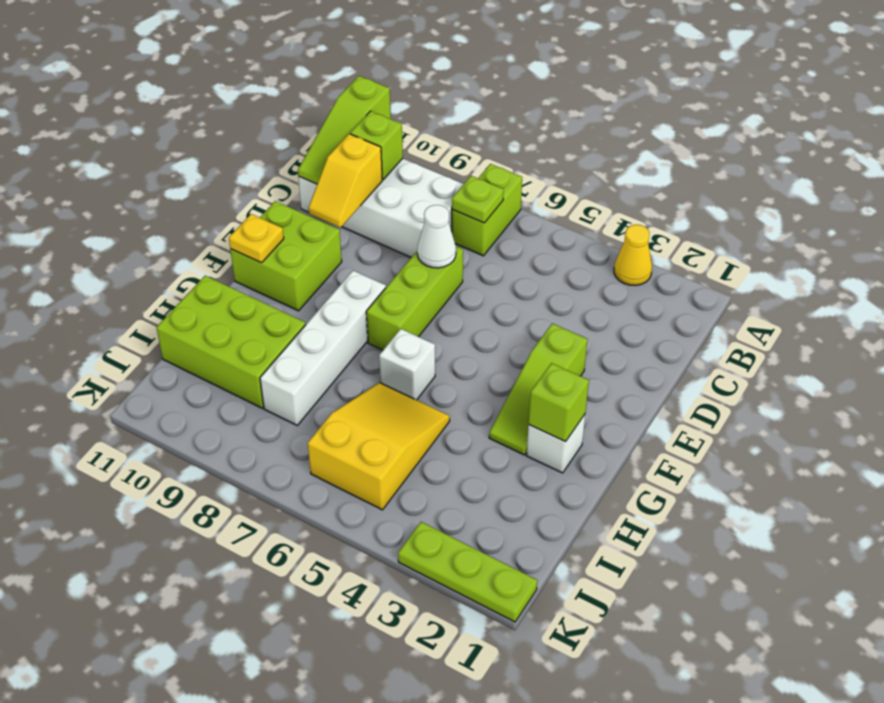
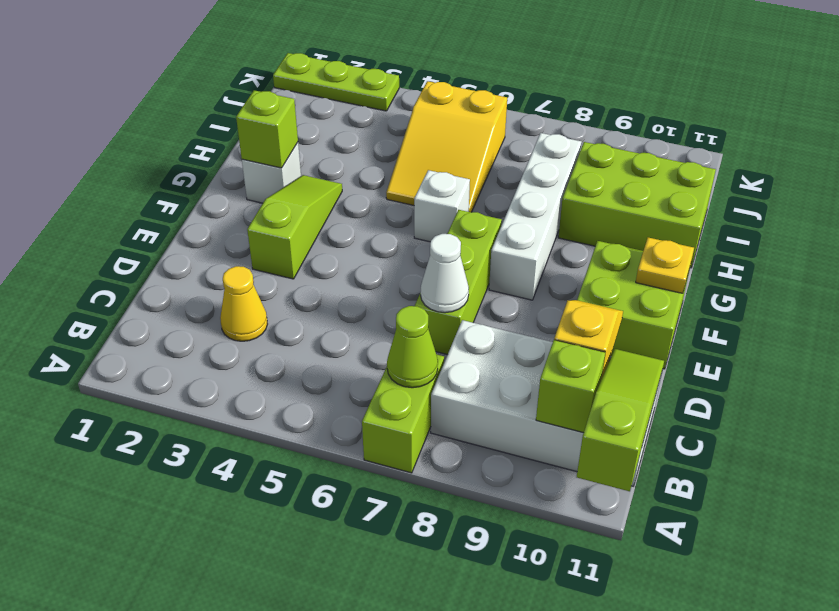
yellow 1x1 cone [614,225,652,286] -> yellow 1x1 cone moved to [220,266,267,341]
lime 1x1 plate [452,176,504,223] -> lime 1x1 cone [387,306,438,388]

